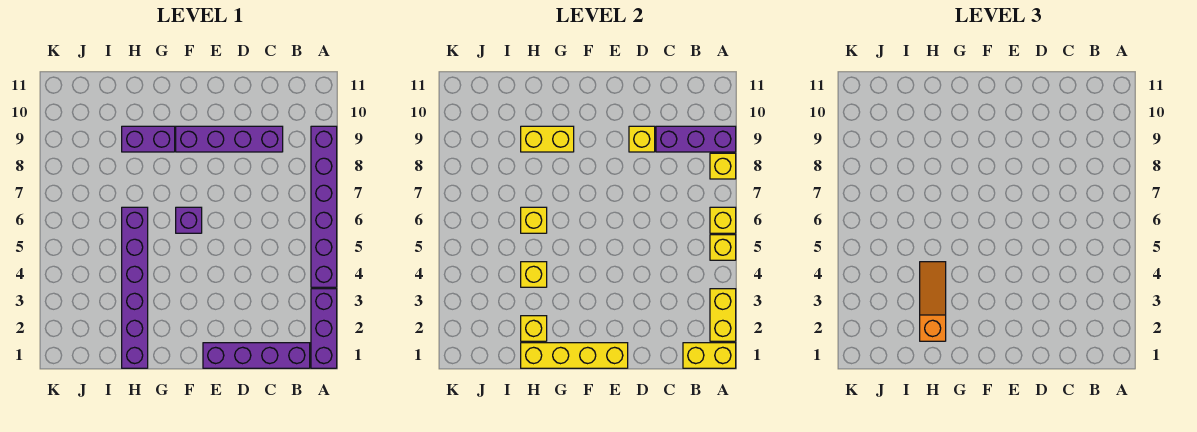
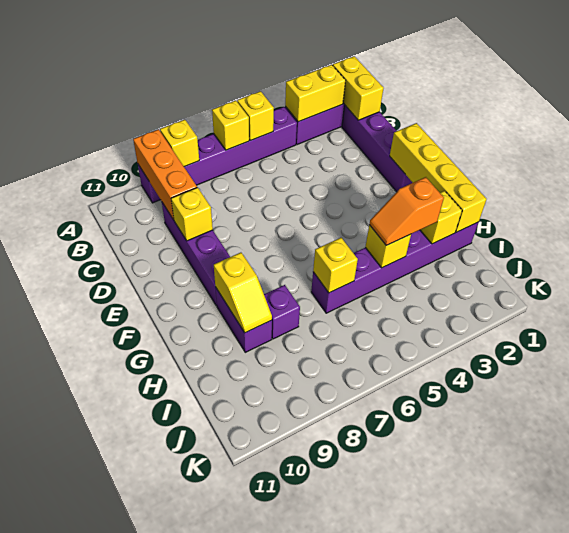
purple 1x3 brick [656,126,736,152] -> orange 1x3 brick [133,129,197,220]
purple 1x1 brick [176,207,202,233] -> purple 1x1 brick moved to [264,285,300,339]
yellow 1x2 brick [521,126,574,152] -> yellow 1x2 slope [214,253,272,333]
orange 1x3 slope [920,262,946,341] -> orange 1x2 slope [369,177,444,245]

